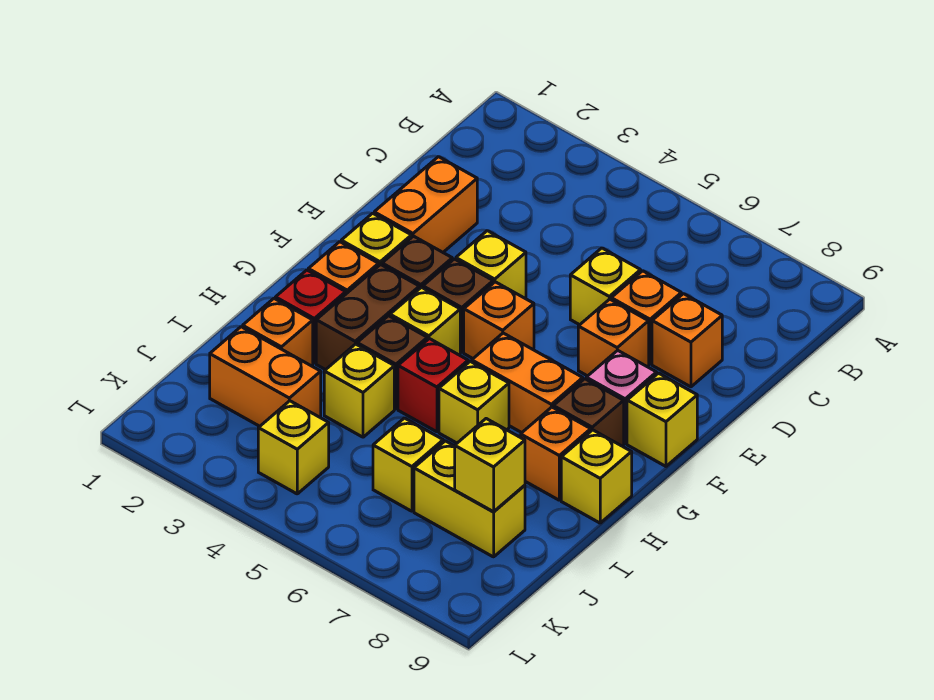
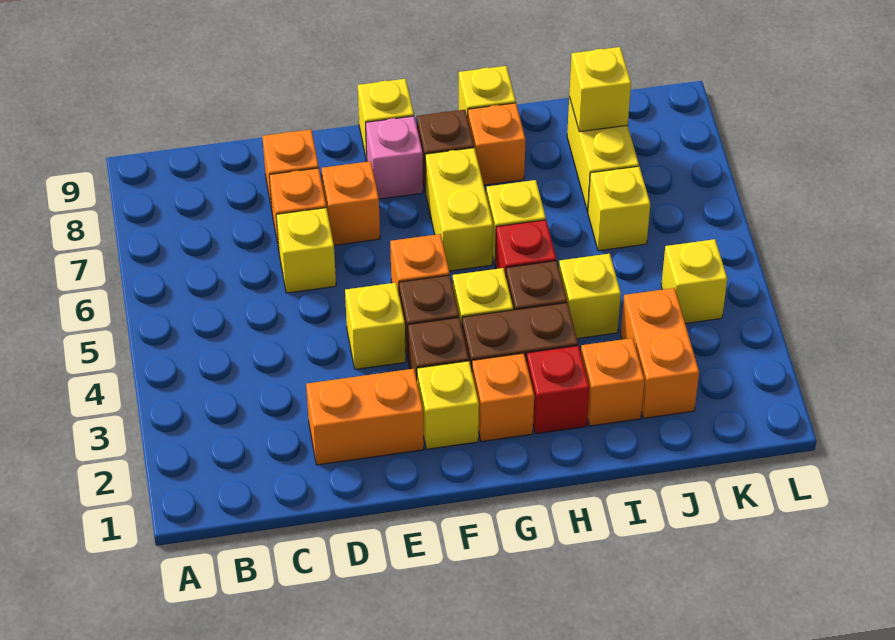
orange 1x2 brick [472,333,583,433] -> yellow 1x2 brick [425,148,493,271]

